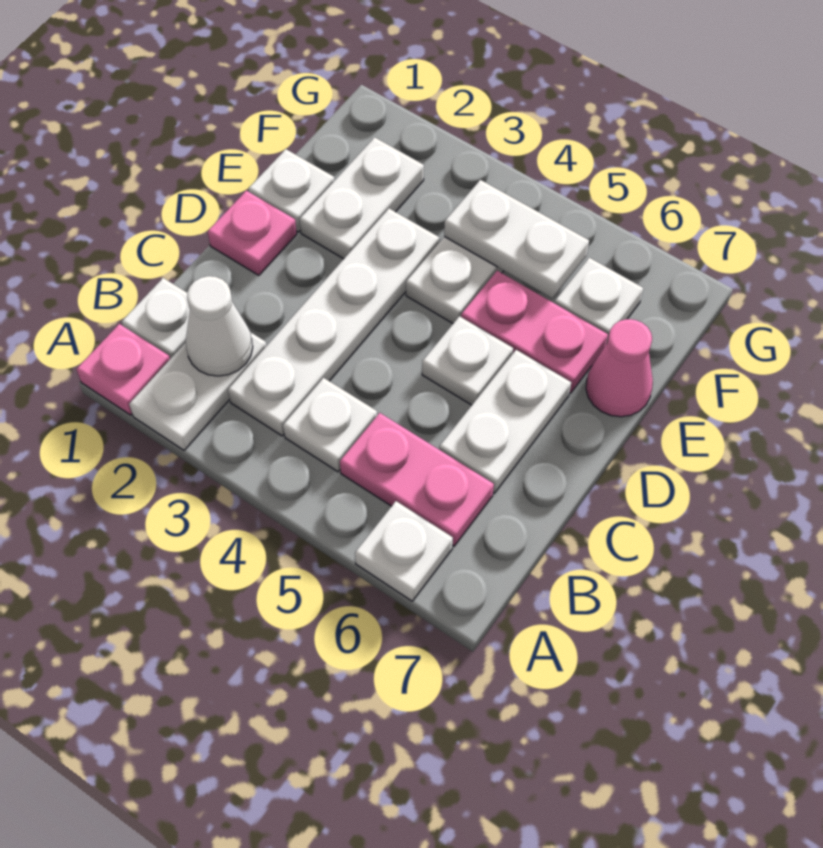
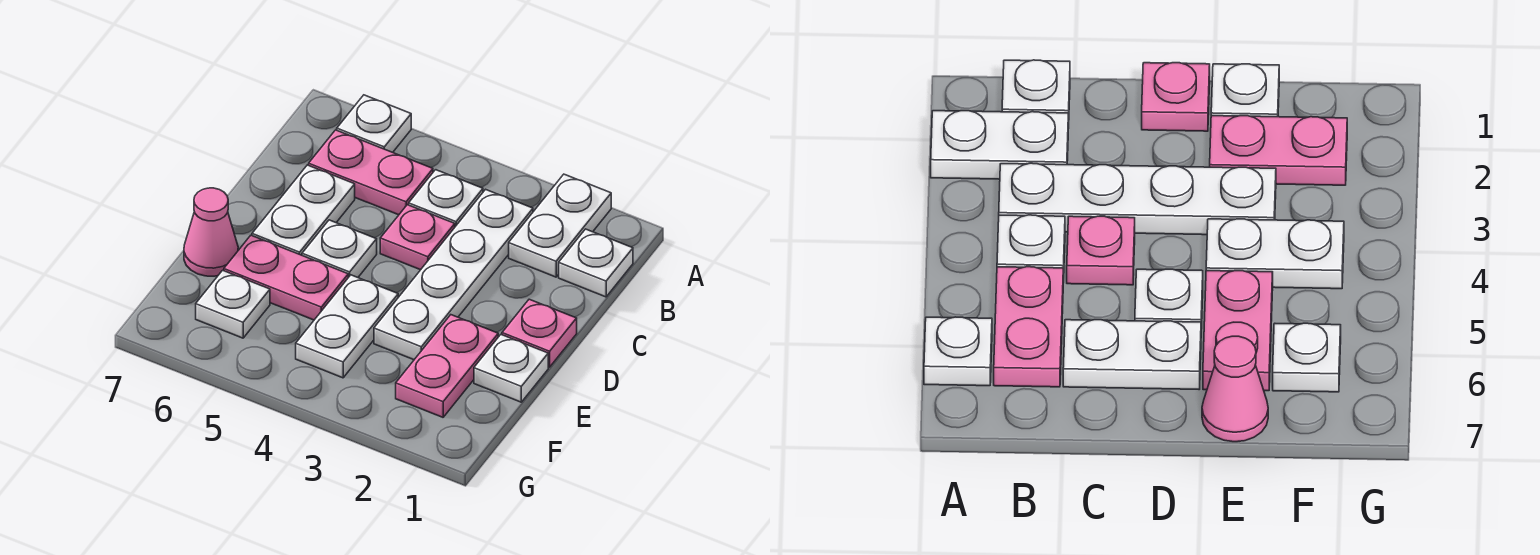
pink 1x1 plate [76,324,170,415] -> pink 1x1 plate moved to [380,205,455,270]
white 1x1 cone [186,276,253,376] -> none
white 1x2 plate [300,137,424,259] -> pink 1x2 plate [396,315,498,417]
white 1x2 plate [444,180,589,298] -> none

